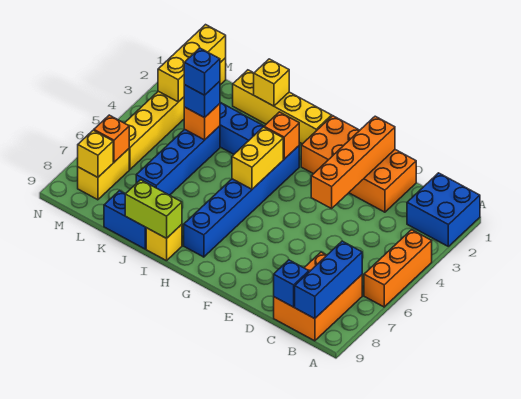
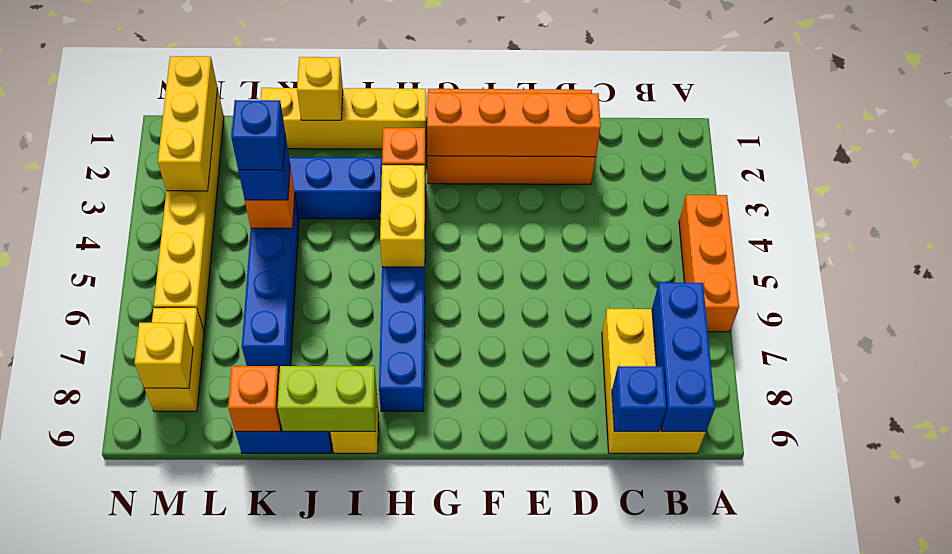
blue 2x2 brick [407,173,480,246] -> none
orange 2x3 brick [274,252,362,341] -> yellow 2x3 brick [602,309,706,453]
orange 1x4 brick [311,116,395,209] -> orange 1x4 brick turned to [427,92,601,157]
orange 1x1 brick [94,115,129,162] -> orange 1x1 brick moved to [228,366,281,432]

